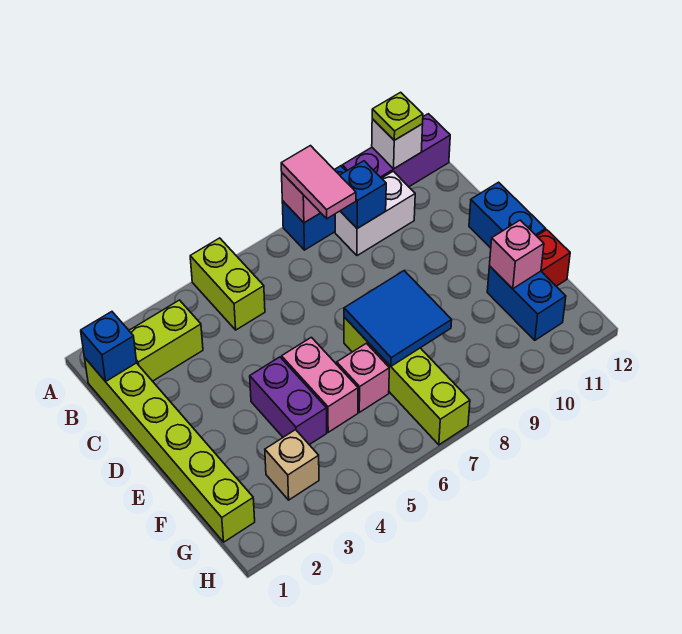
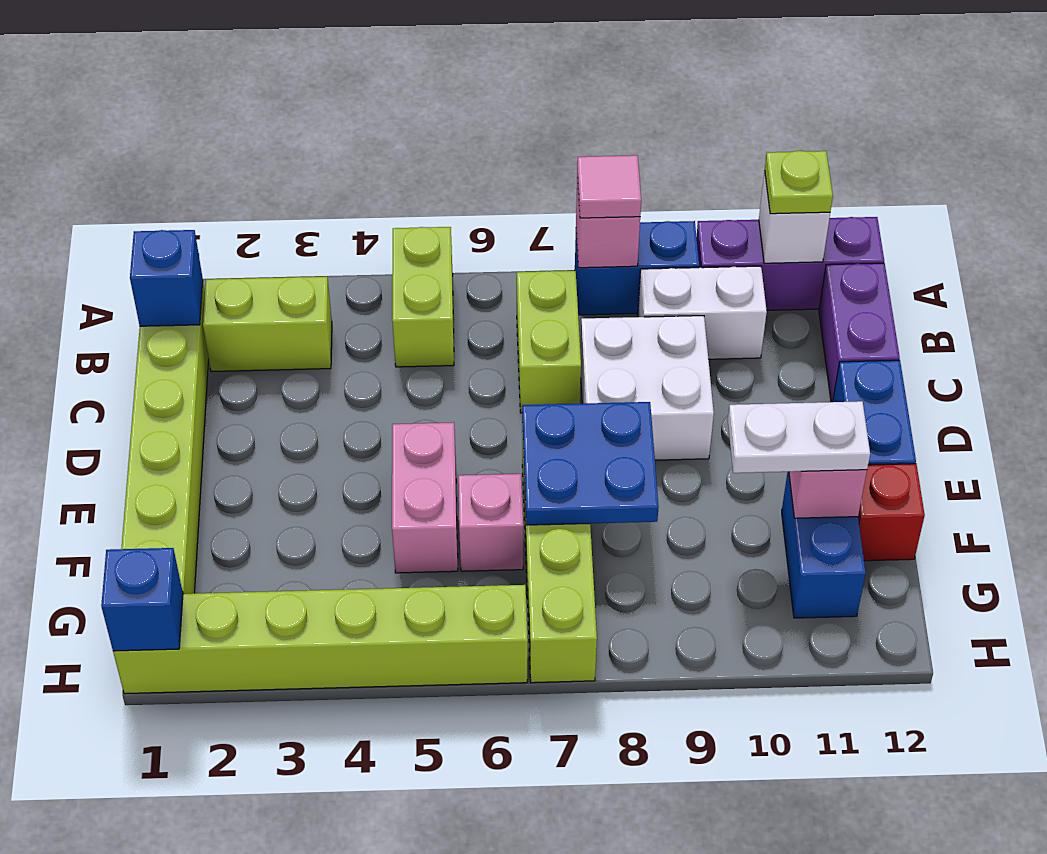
pink 1x2 tile [281,146,356,219] -> pink 1x1 tile [577,155,641,218]
none -> lime 1x2 brick [517,271,581,413]
blue 1x1 brick [340,161,386,229] -> blue 1x1 brick moved to [101,548,183,651]
none -> white 2x2 brick [580,316,714,460]
purple 1x2 brick [250,357,327,445] -> purple 1x2 brick moved to [819,263,900,402]
blue 2x2 tile [344,271,452,366] -> blue 2x2 plate [522,402,659,525]
none -> white 1x2 plate [728,401,870,473]
tan 1x1 brick [265,430,319,500] -> none
none -> lime 1x6 brick [113,585,528,694]

